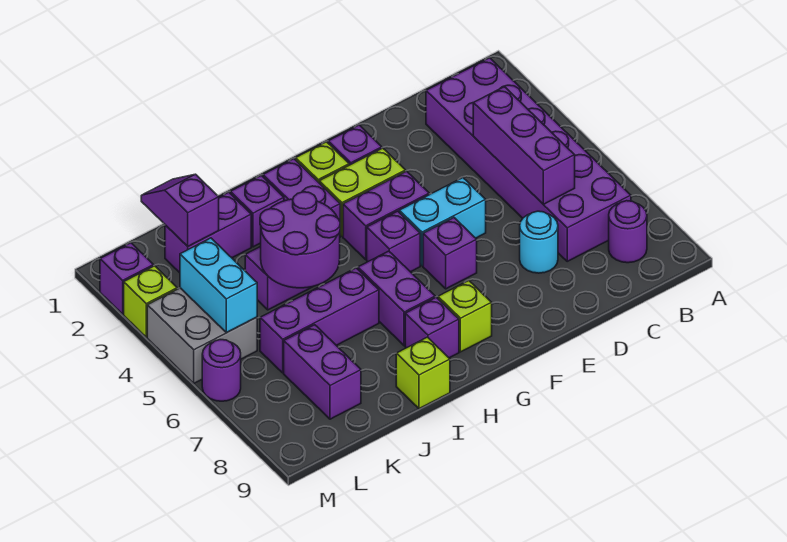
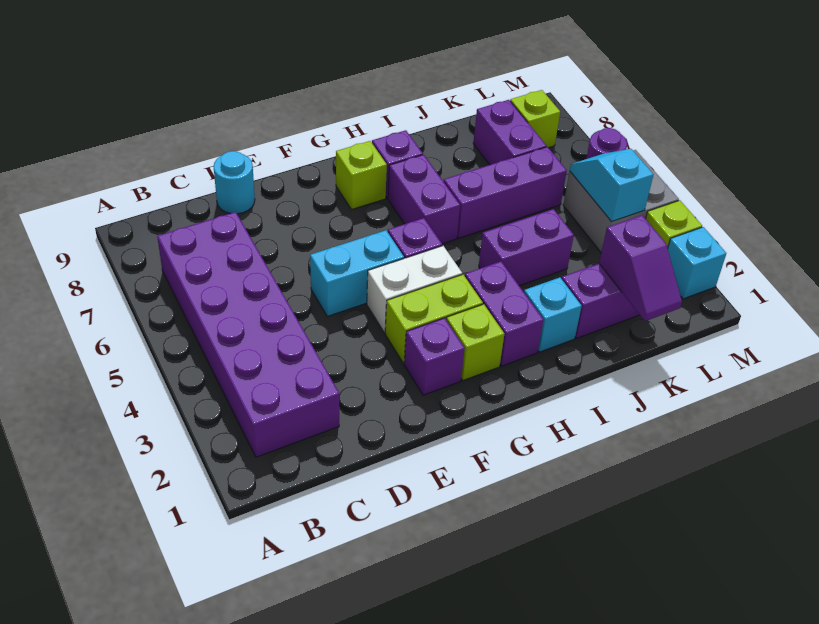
purple 1x1 round brick [609,201,647,263] -> none
purple 1x3 brick [473,87,575,204] -> none
cyan 1x1 round brick [520,211,558,273] -> cyan 1x1 round brick moved to [214,151,255,214]
purple 1x2 brick [343,171,429,259] -> white 1x2 brick [367,246,462,333]
purple 1x1 brick [423,218,477,289] -> none
purple 1x1 brick [230,175,284,247] -> cyan 1x1 brick [524,277,582,352]
purple 2x2 round brick [260,192,340,288] -> none
lime 1x1 brick [396,337,450,409] -> lime 1x1 brick moved to [510,90,560,148]
cyan 1x2 brick [180,238,257,332] -> cyan 1x2 slope [570,149,653,222]
purple 1x1 brick [100,243,154,314] -> cyan 1x1 brick [668,227,726,299]

